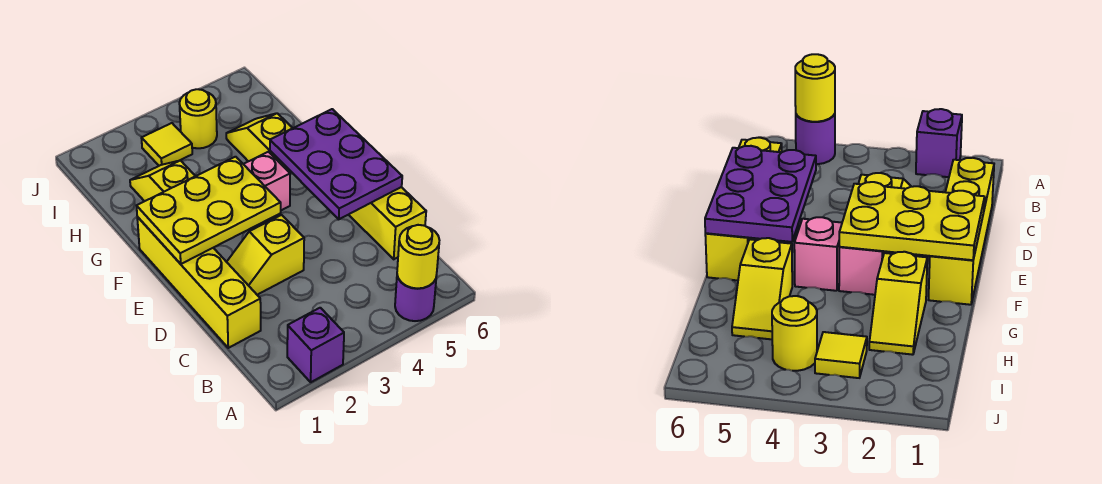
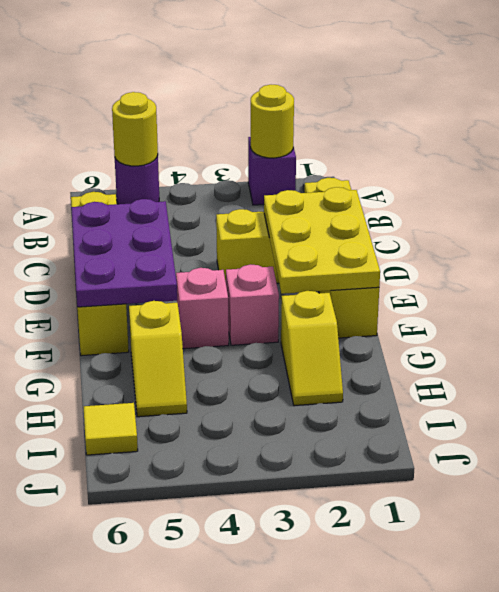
yellow 2x3 plate [137,157,281,264] -> yellow 2x3 plate turned to [264,187,380,294]
yellow 1x1 tile [142,123,192,166] -> yellow 1x1 tile moved to [84,403,138,455]
yellow 1x1 round brick [179,89,217,148] -> yellow 1x1 round brick moved to [251,85,294,158]

